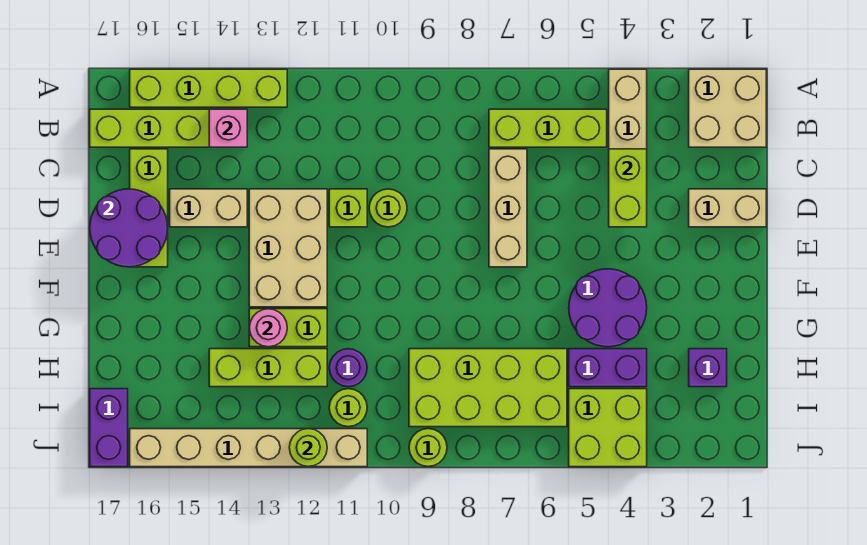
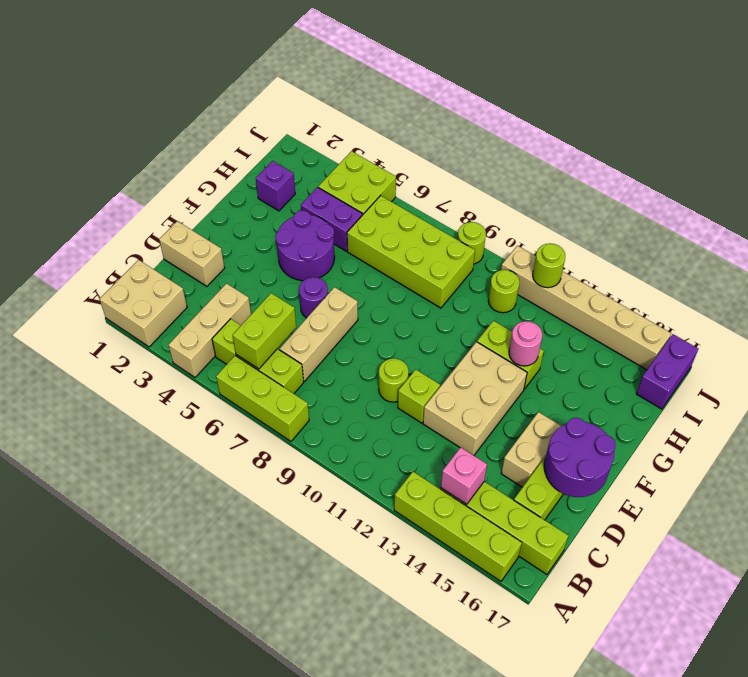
lime 1x2 brick [609,149,647,227] -> lime 1x2 brick moved to [233,293,296,369]
tan 1x2 brick [170,189,247,227] -> tan 1x2 brick turned to [501,412,561,487]
purple 1x1 round brick [329,349,367,387] -> purple 1x1 round brick moved to [299,277,328,318]
lime 1x3 brick [209,349,327,387] -> lime 1x3 brick moved to [216,356,309,441]

